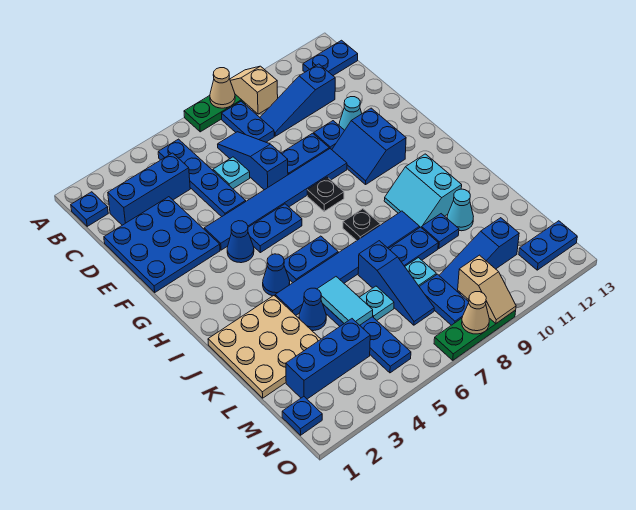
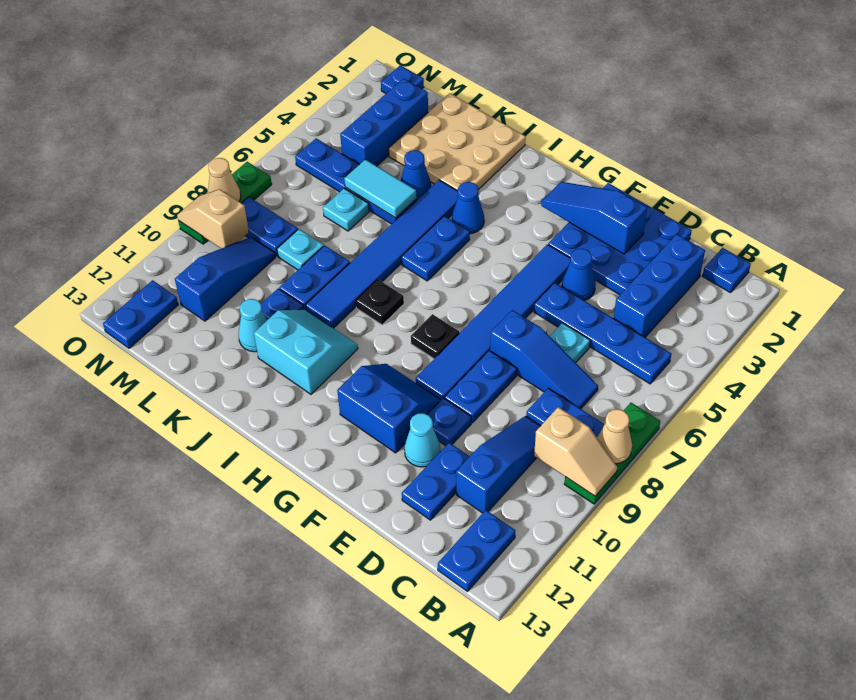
blue 1x1 cone [227,221,254,263] -> blue 1x1 cone moved to [562,249,596,301]
blue 1x2 plate [248,204,302,253] -> blue 1x2 plate moved to [402,443,470,520]
blue 1x3 slope [358,241,434,325] -> blue 1x3 slope moved to [541,182,647,254]

